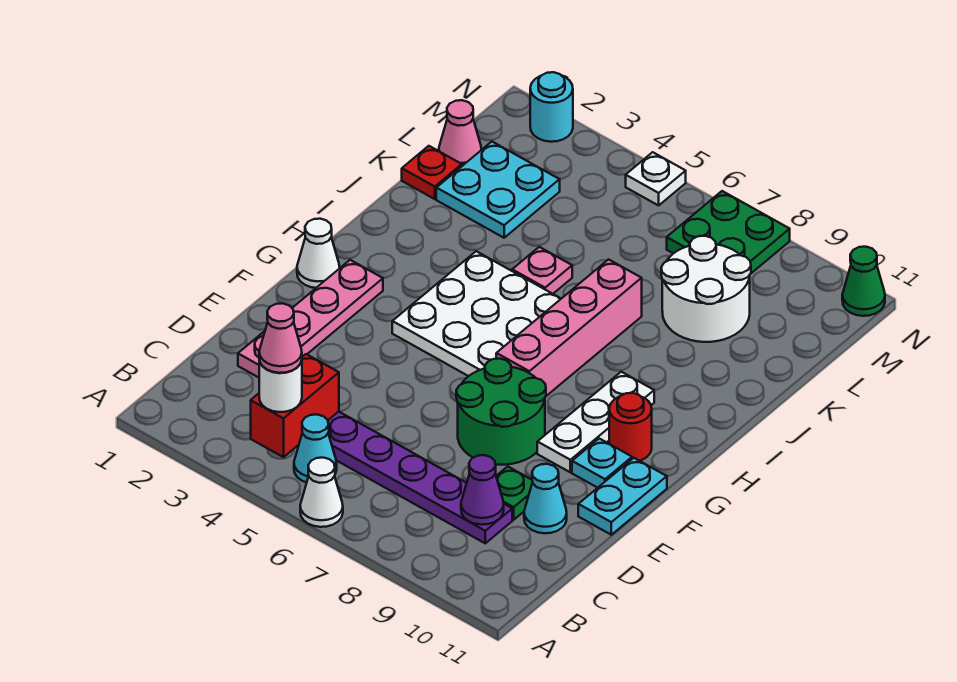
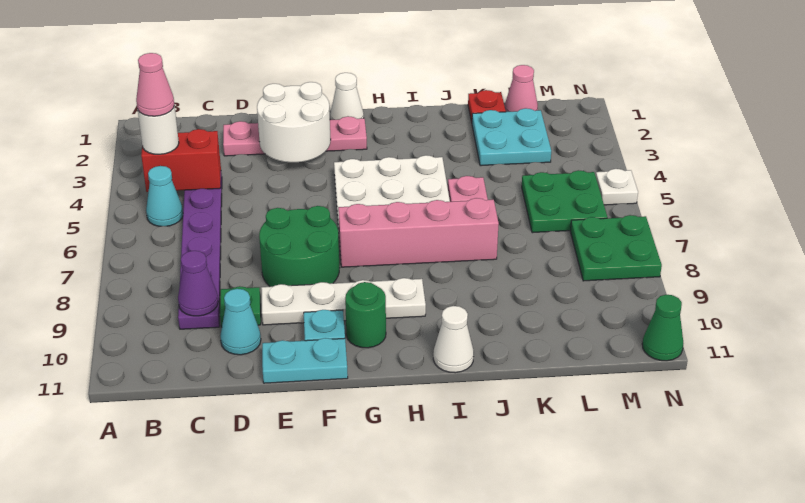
white 1x1 cone [300,458,343,527] -> white 1x1 cone moved to [433,306,474,373]
white 1x3 plate [537,372,654,472] -> white 1x4 plate [261,278,426,325]
red 1x1 round brick [609,393,652,461] -> green 1x1 round brick [345,282,386,348]
white 2x2 round brick [661,236,751,342] -> white 2x2 round brick moved to [257,82,331,162]
none -> green 2x2 plate [522,170,607,233]
cyan 1x1 round brick [530,72,573,142] -> none

